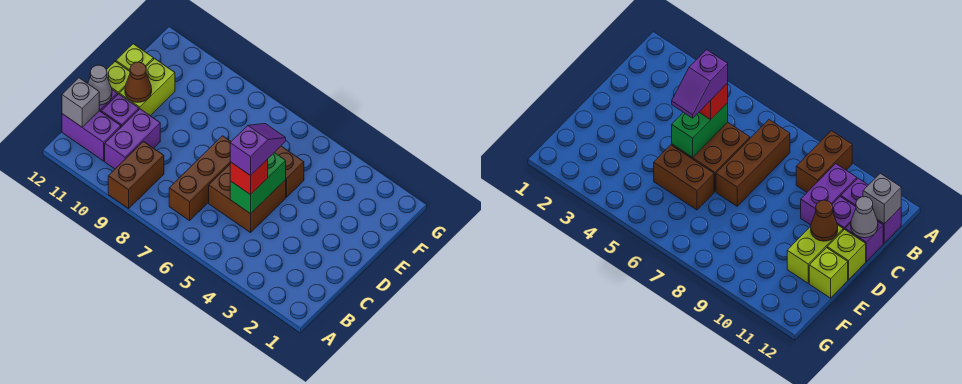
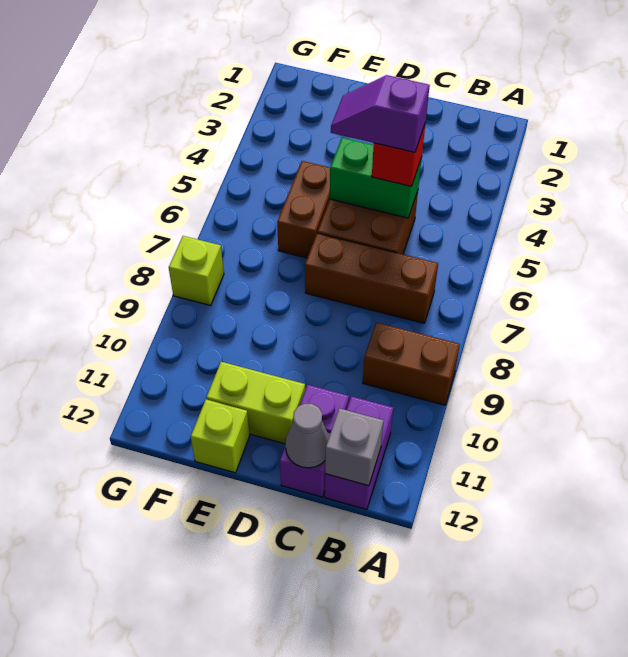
purple 1x2 brick [105,109,160,169] -> none
brown 1x1 cone [125,62,152,102] -> none
lime 1x1 brick [107,62,130,94] -> lime 1x1 brick moved to [169,236,224,305]

